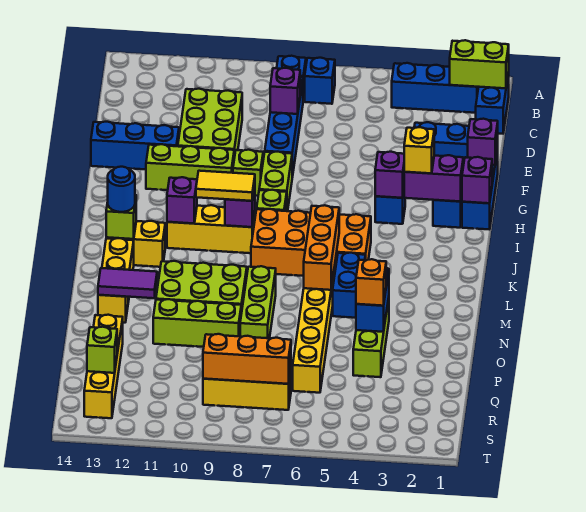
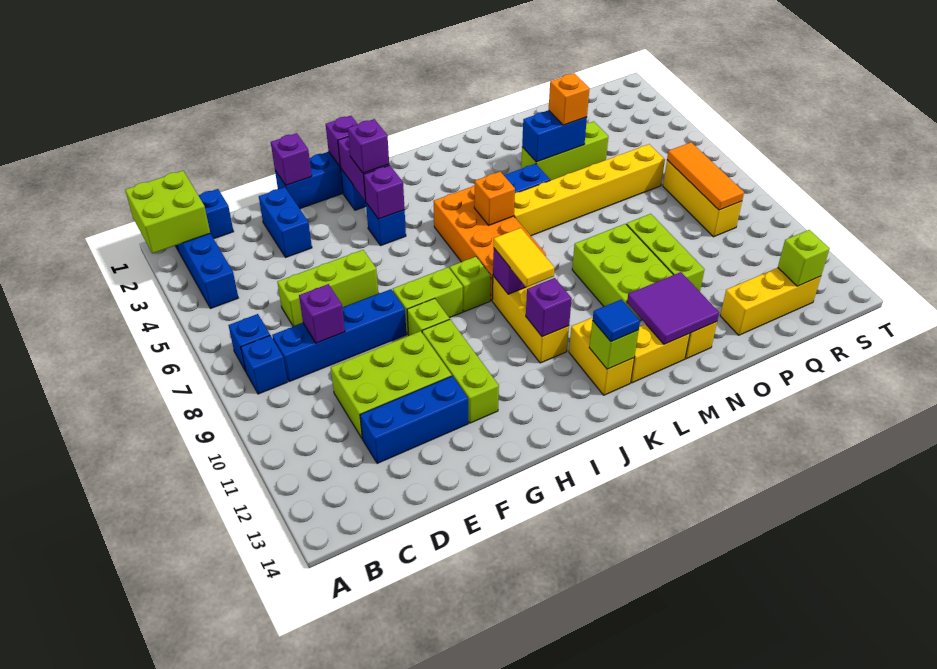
lime 1x2 brick [450,40,509,88] -> lime 2x2 brick [125,171,210,253]
blue 1x3 brick [91,122,179,169] -> blue 1x3 brick turned to [360,376,468,464]
yellow 1x1 brick [404,127,434,173] -> purple 1x1 brick [348,119,389,173]
orange 1x3 brick [304,205,339,290] -> orange 1x1 brick [474,172,515,225]
blue 1x1 round brick [108,167,135,212] -> blue 1x1 tile [593,299,640,342]
lime 1x3 brick [240,266,276,338] -> lime 1x3 brick moved to [277,250,378,326]
purple 1x2 tile [98,268,157,298] -> purple 2x2 tile [627,272,719,344]
yellow 1x4 brick [84,315,123,418] -> yellow 1x3 brick [720,268,821,335]
orange 1x3 brick [203,334,291,384] -> orange 1x3 tile [667,142,744,210]

